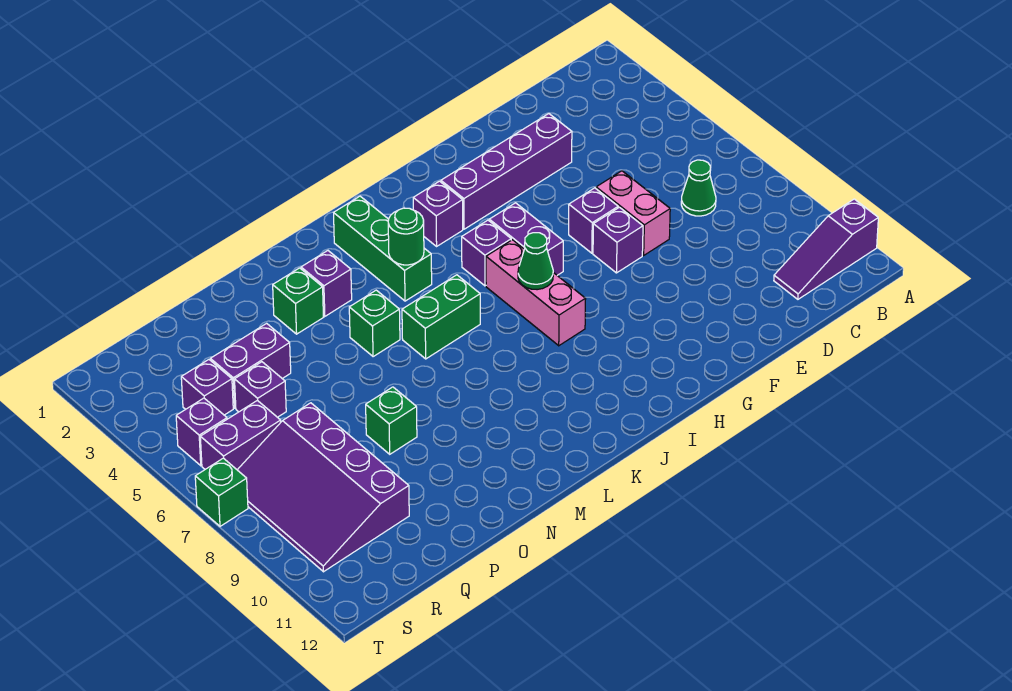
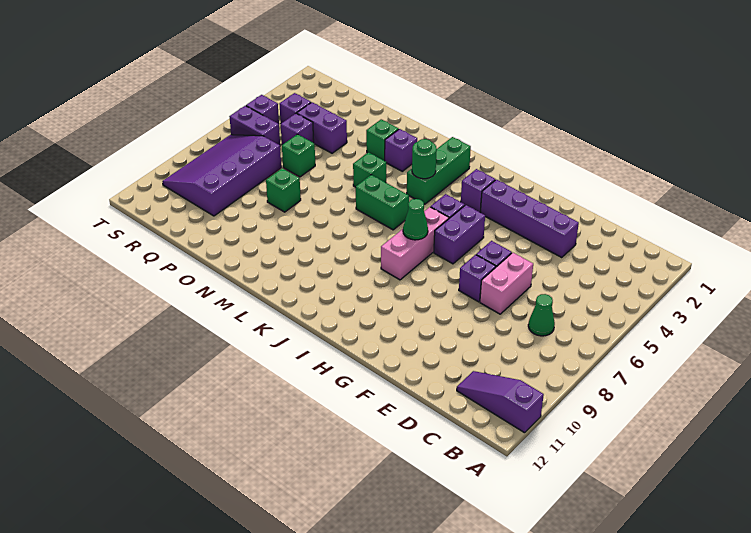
green 1x1 brick [195,458,248,526] -> green 1x1 brick moved to [282,134,315,177]

